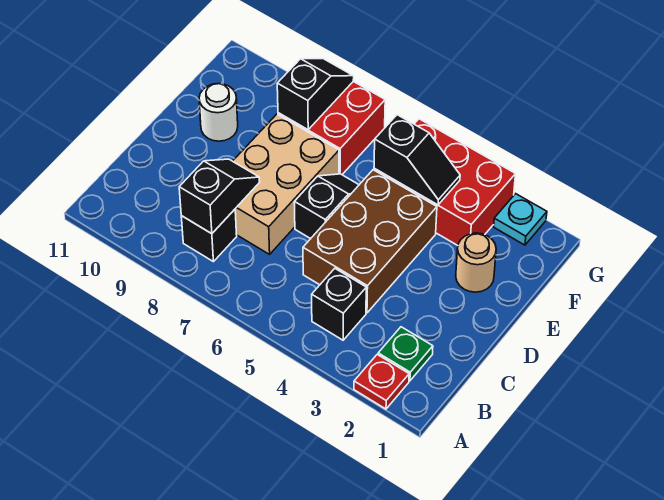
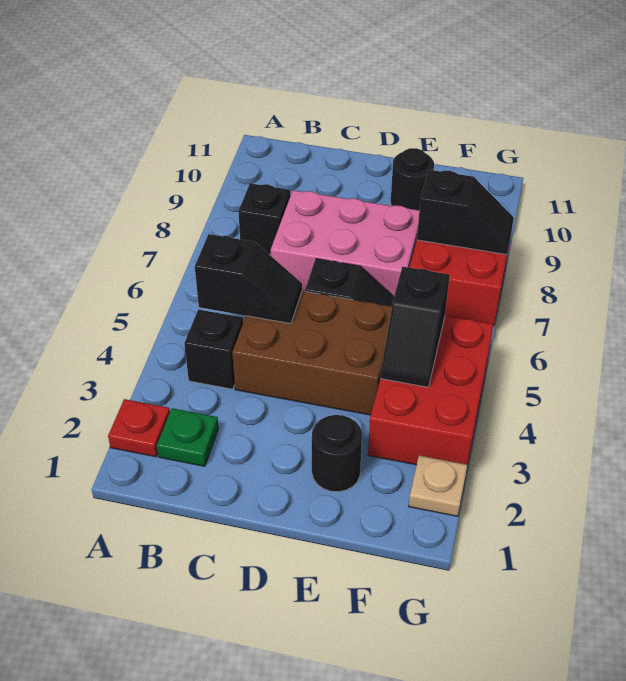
black 1x2 slope [179,159,260,234] -> black 1x2 slope moved to [195,234,302,324]
tan 2x3 brick [233,114,339,254] -> pink 2x3 brick [271,190,419,296]
tan 1x1 round brick [456,233,496,292] -> black 1x1 round brick [312,415,362,492]
white 1x1 round brick [199,84,238,141] -> black 1x1 round brick [391,148,434,210]
cyan 1x1 plate [494,194,547,245] -> tan 1x1 plate [409,455,468,516]

